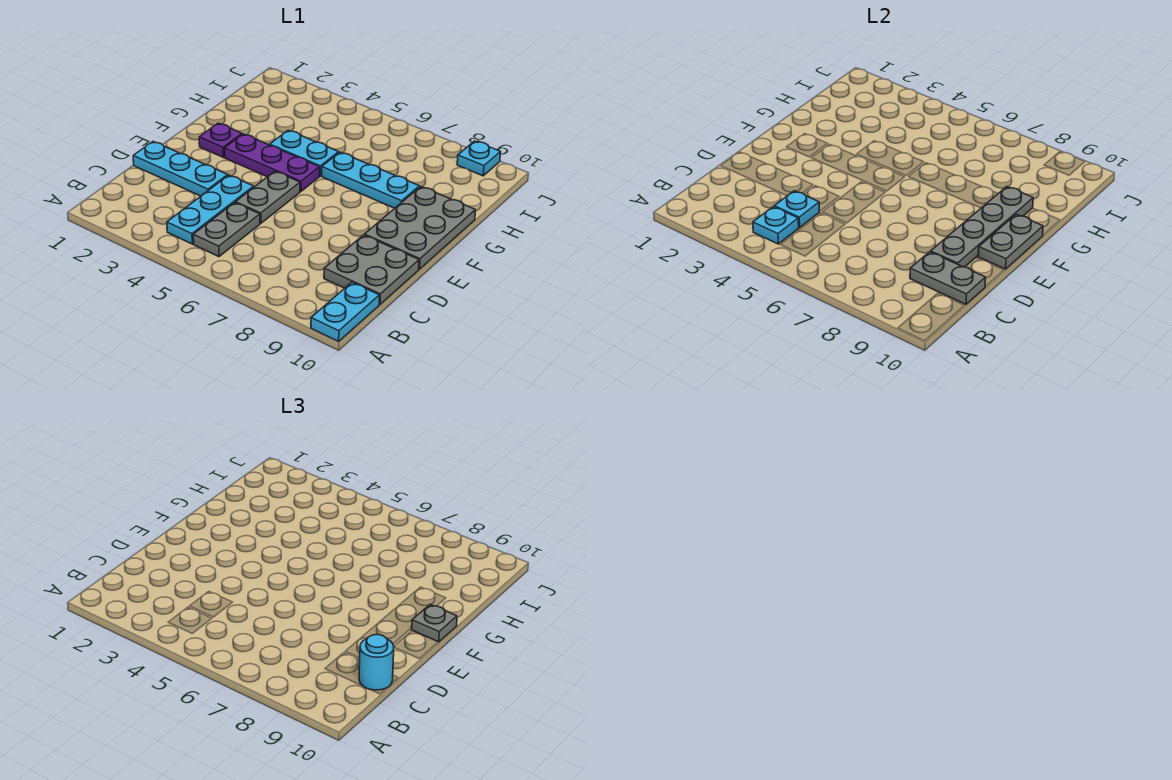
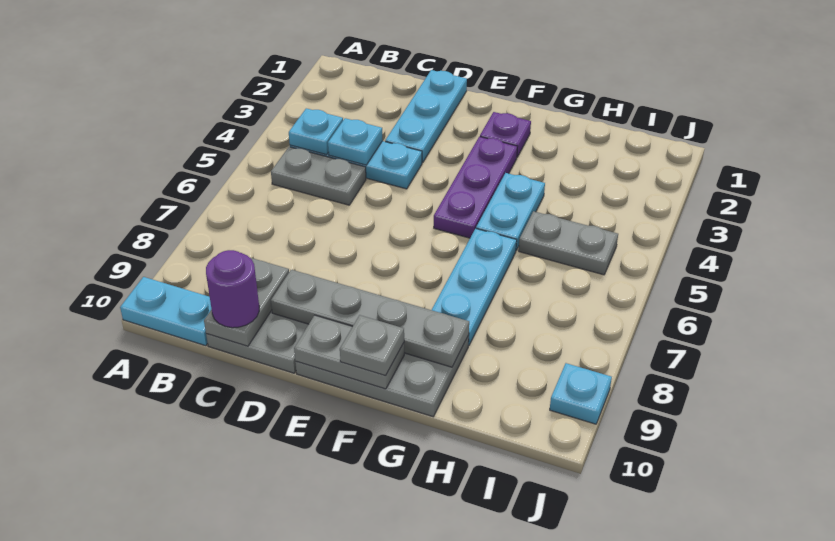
cyan 1x1 round brick [359,635,394,690] -> purple 1x1 round brick [206,250,259,328]
grey 1x2 plate [236,171,300,223] -> grey 1x2 plate moved to [519,211,618,275]

